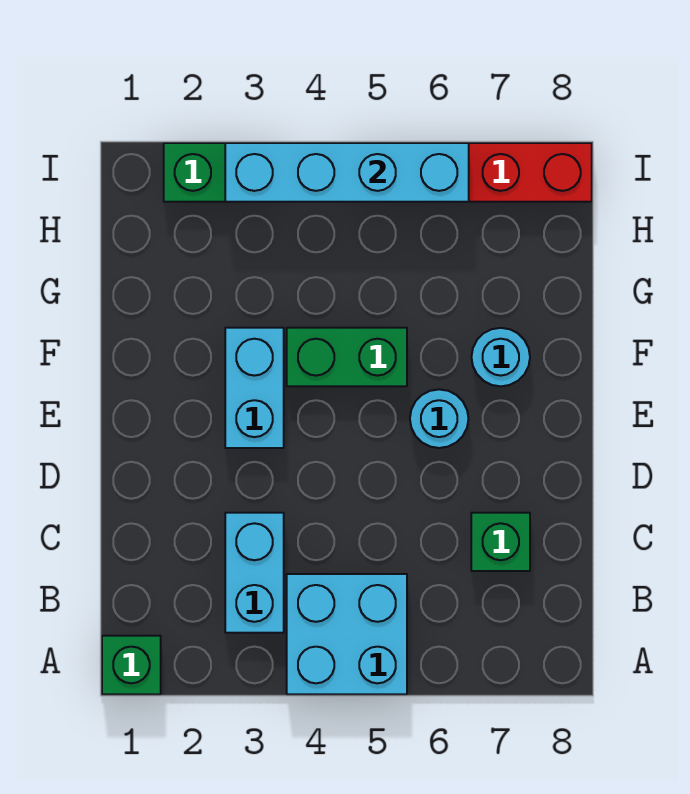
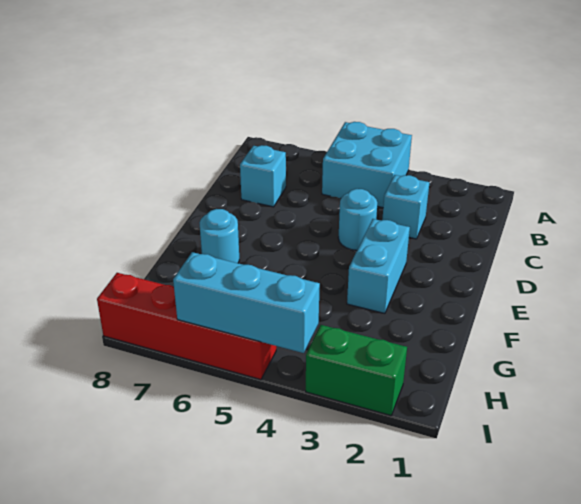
green 1x1 brick [102,636,161,694] -> none
cyan 1x2 brick [225,513,284,633] -> cyan 1x1 brick [382,175,430,239]
green 1x1 brick [471,513,530,571] -> cyan 1x1 brick [240,145,286,207]
cyan 1x1 round brick [410,389,468,448] -> cyan 1x1 round brick moved to [338,189,377,250]
green 1x2 brick [287,328,407,386] -> none
cyan 1x4 brick [225,143,469,202] -> cyan 1x3 brick [173,252,320,353]

